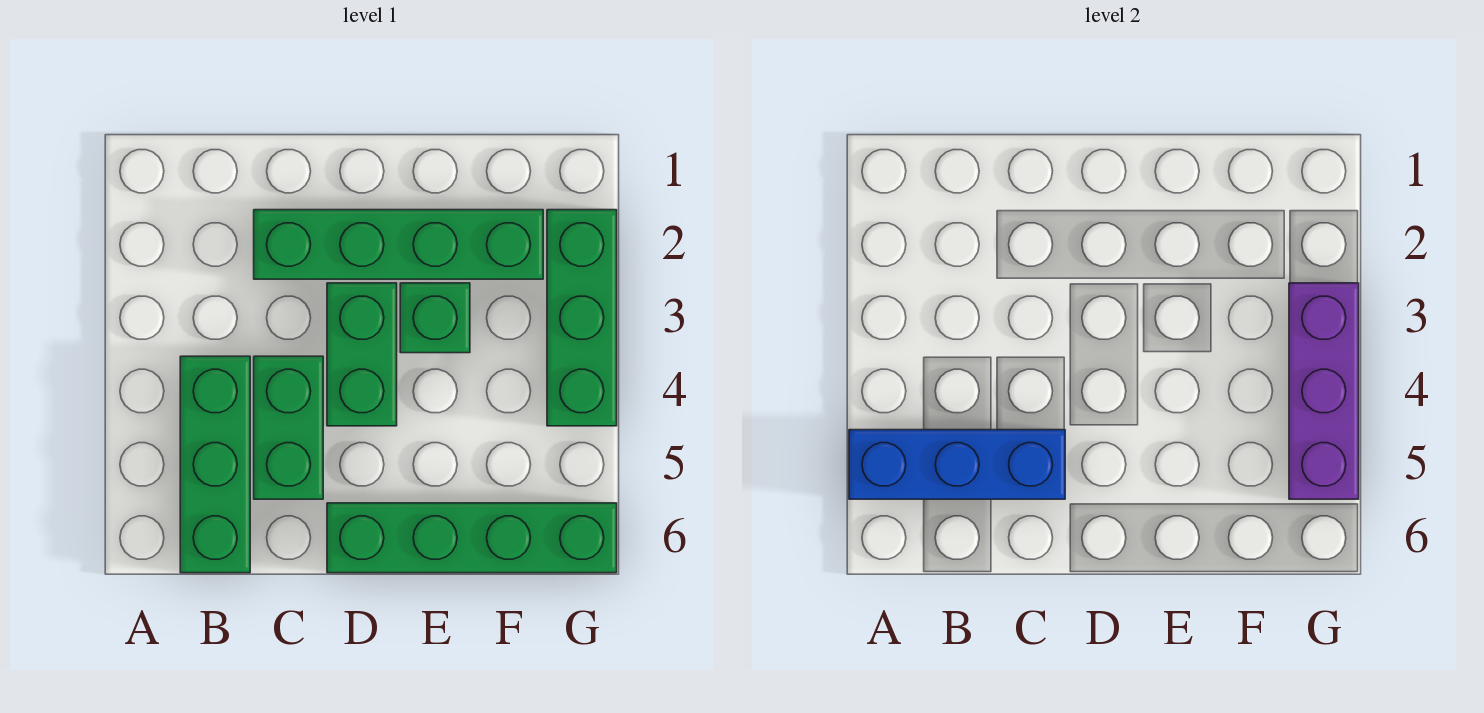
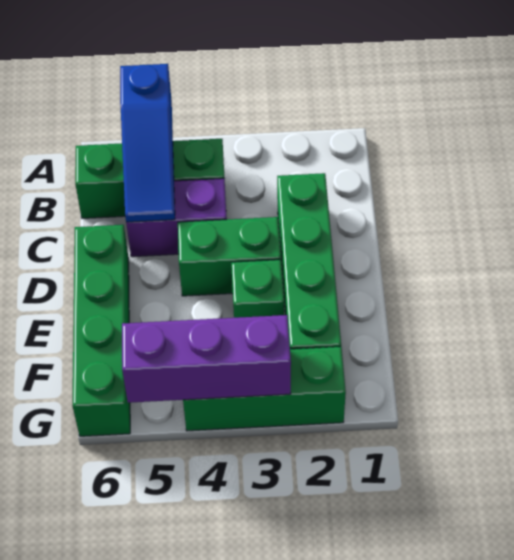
blue 1x3 brick [849,430,1065,499] -> blue 1x3 slope [120,64,175,222]
green 1x2 brick [254,356,323,499] -> purple 1x2 brick [126,178,227,257]

